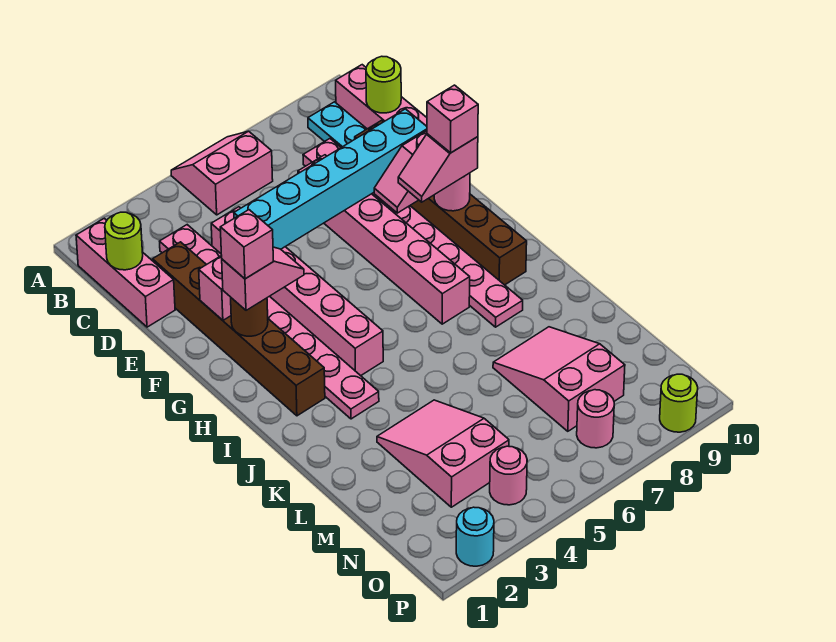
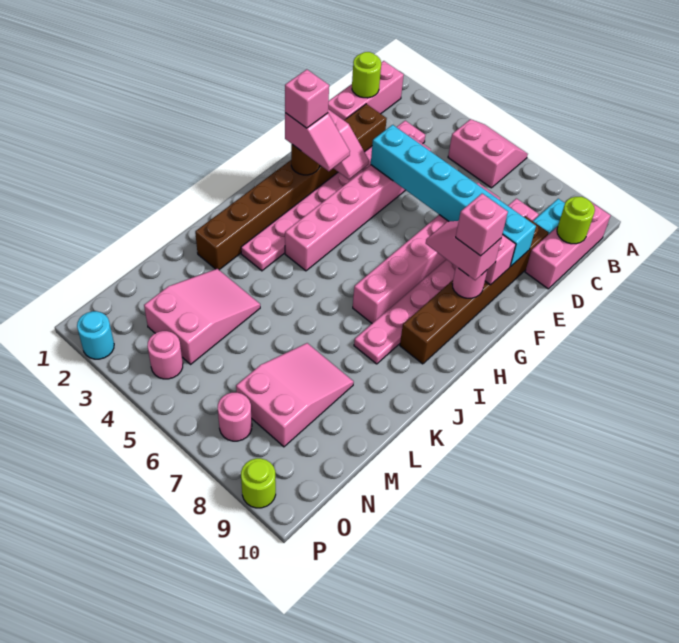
brown 1x6 brick [153,242,325,416] -> brown 1x8 brick [195,104,387,270]

